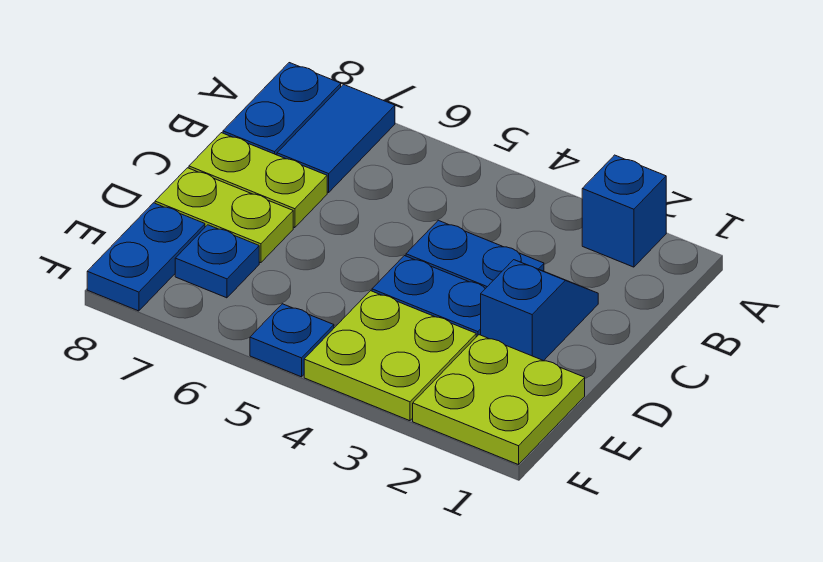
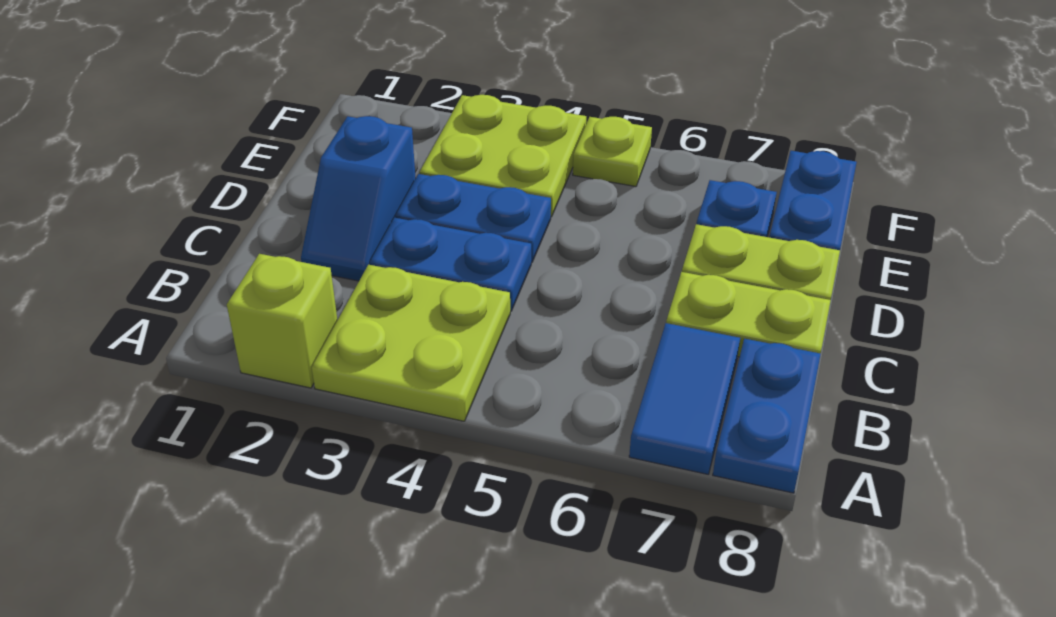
blue 1x1 brick [582,155,666,267] -> lime 1x1 brick [227,254,337,388]
lime 2x2 plate [413,335,585,465] -> lime 2x2 plate moved to [312,265,510,421]
blue 1x1 plate [250,304,334,377] -> lime 1x1 plate [573,117,652,187]

